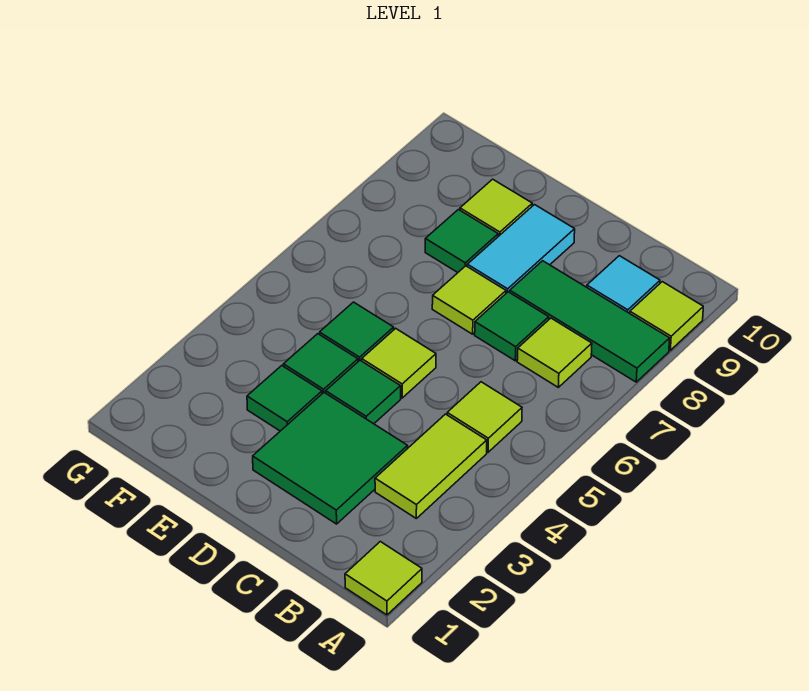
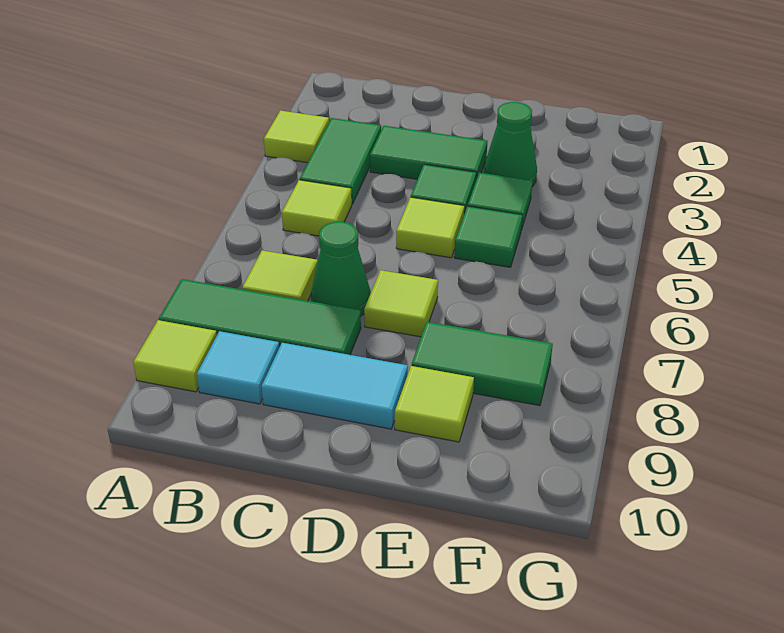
lime 1x1 tile [345,542,422,615] -> lime 1x1 tile moved to [264,111,329,163]
lime 1x2 tile [375,414,487,518] -> green 1x2 tile [300,118,381,204]
green 2x2 tile [253,393,408,524] -> green 1x2 tile [370,126,487,179]
green 1x1 tile [475,292,549,361] -> green 1x1 cone [311,221,371,316]
cyan 1x2 tile [467,205,575,293] -> cyan 1x2 tile turned to [261,343,408,429]
green 1x1 tile [247,366,322,431] -> green 1x1 cone [484,102,537,187]
green 1x1 tile [425,210,498,272] -> green 1x2 tile [412,322,553,406]

